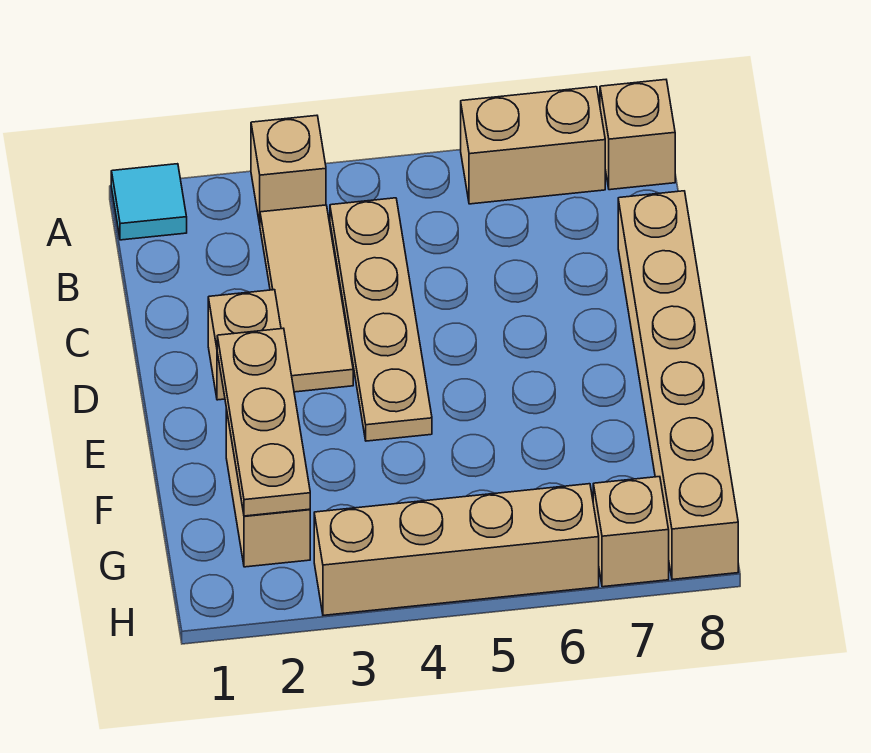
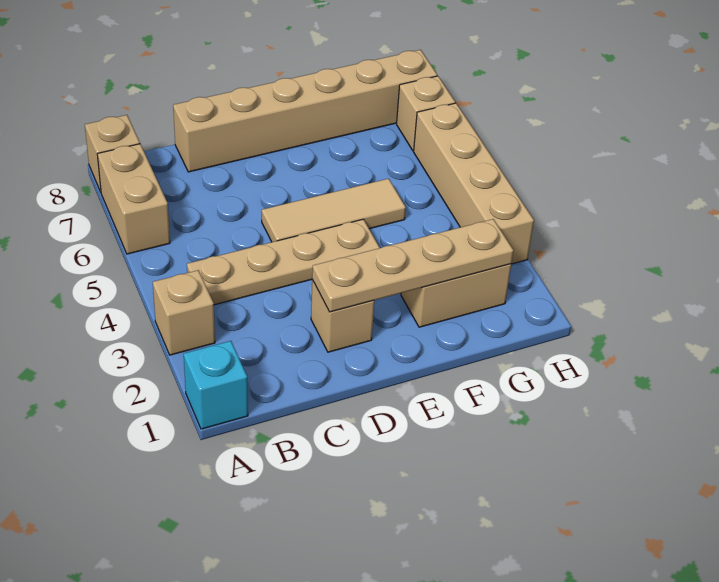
cyan 1x1 tile [111,164,187,240] -> cyan 1x1 brick [184,341,248,429]
tan 1x3 tile [260,205,353,392] -> tan 1x3 tile moved to [262,179,406,242]
tan 1x3 plate [217,328,310,516] -> tan 1x4 plate [312,219,514,312]

